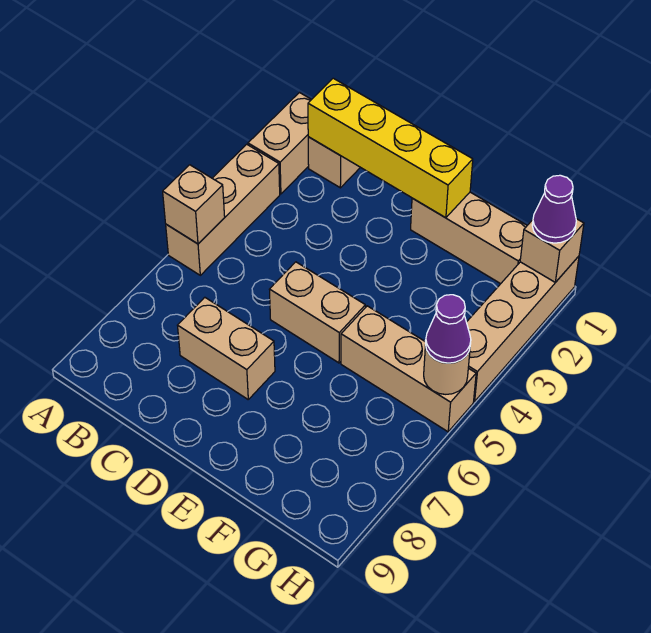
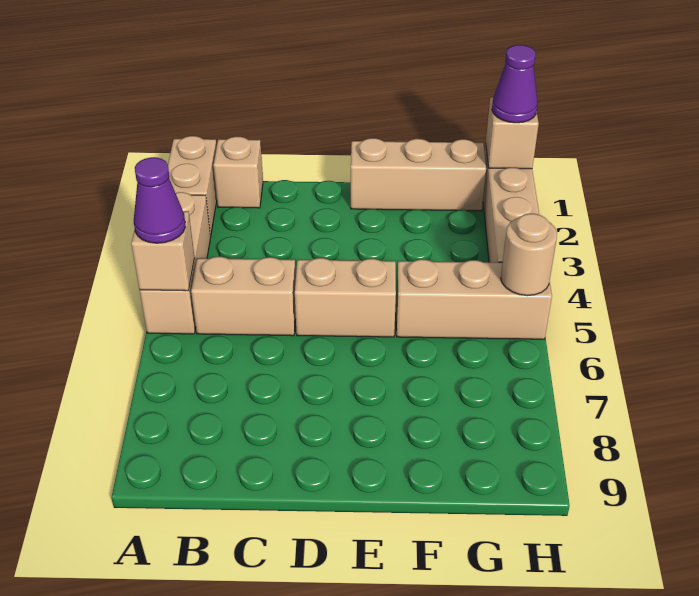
yellow 1x4 brick [308,78,473,218] -> none
tan 1x2 brick [177,297,275,399] -> tan 1x2 brick moved to [191,257,296,336]
purple 1x1 cone [426,295,471,363] -> purple 1x1 cone moved to [134,157,185,243]

